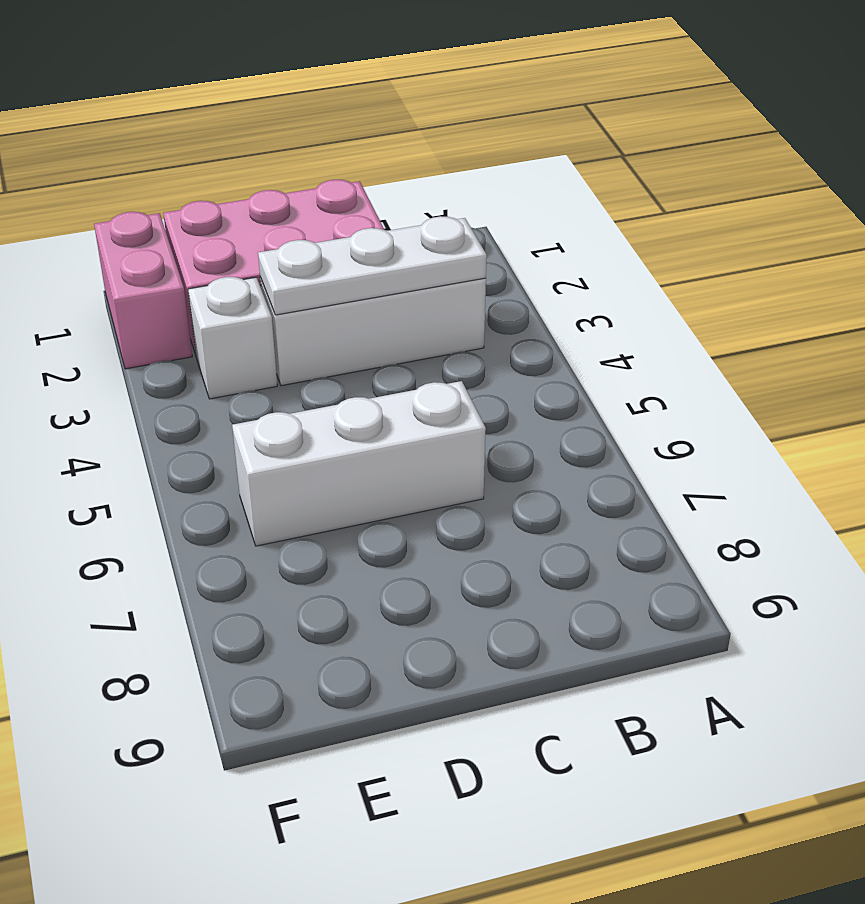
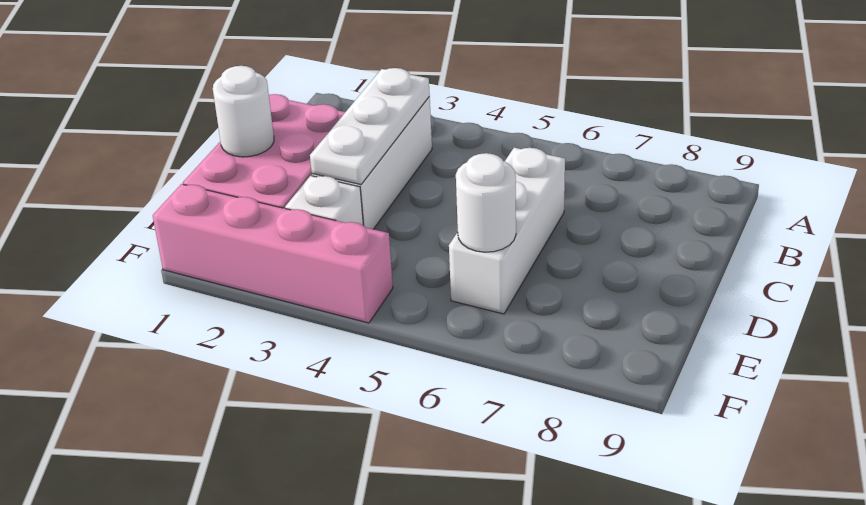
none -> white 1x1 round brick [213,66,274,157]
none -> white 1x1 round brick [456,153,516,252]
pink 1x2 brick [94,212,192,369] -> pink 1x4 brick [153,184,393,323]

